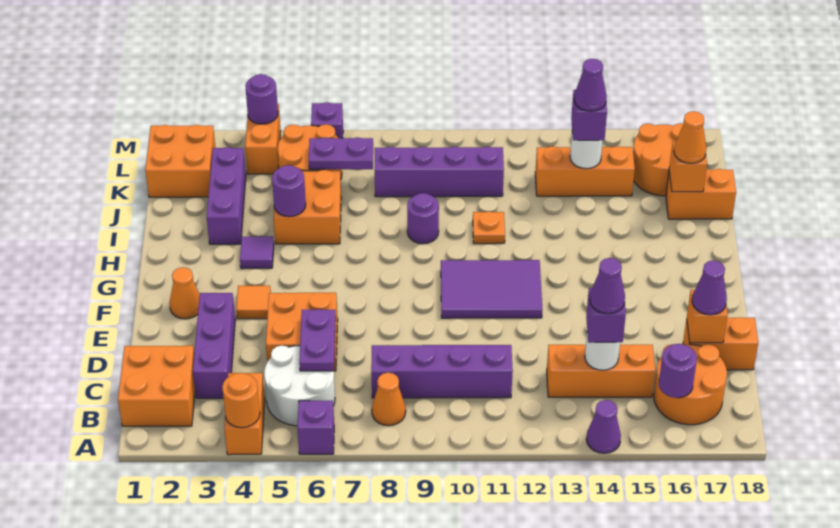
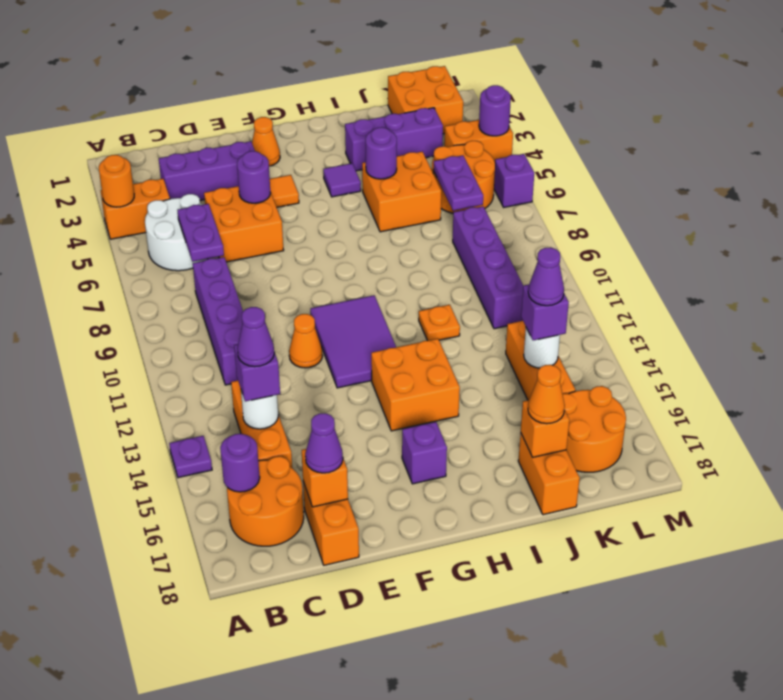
purple 1x1 brick [297,401,334,454] -> purple 1x1 brick moved to [402,422,447,484]
purple 1x1 cone [586,400,621,453] -> purple 1x1 plate [169,436,212,478]
orange 2x2 brick [118,346,195,426] -> orange 2x2 brick moved to [371,339,460,431]
orange 1x1 cone [372,373,406,426] -> orange 1x1 cone moved to [289,314,322,368]
purple 1x2 plate [299,309,336,371] -> purple 1x2 plate turned to [178,204,224,262]
purple 1x1 round brick [407,193,439,244] -> purple 1x1 round brick moved to [237,151,270,203]

